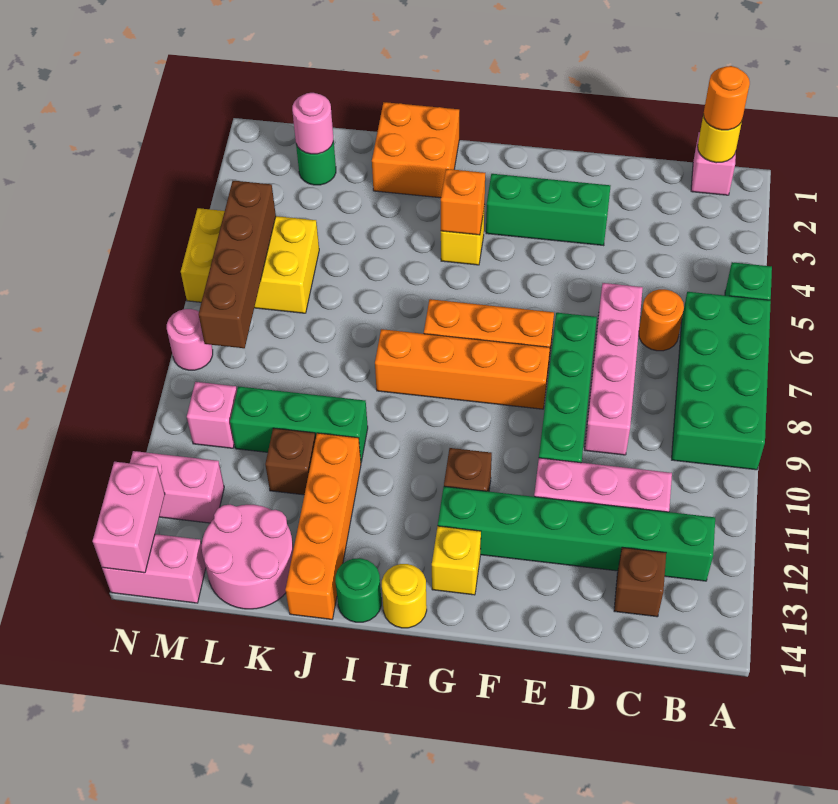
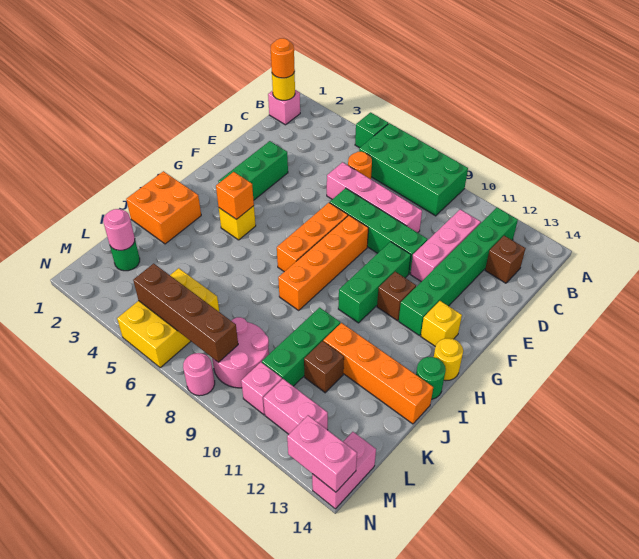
none -> green 1x3 brick [338,242,411,323]
pink 2x2 round brick [202,504,294,609] -> pink 2x2 round brick moved to [212,317,269,388]
pink 1x2 brick [130,451,224,523] -> pink 1x2 brick turned to [263,379,328,434]

